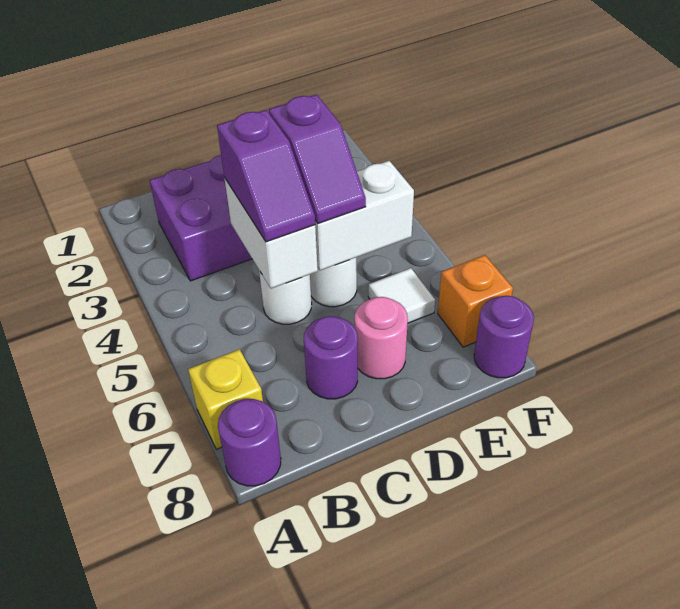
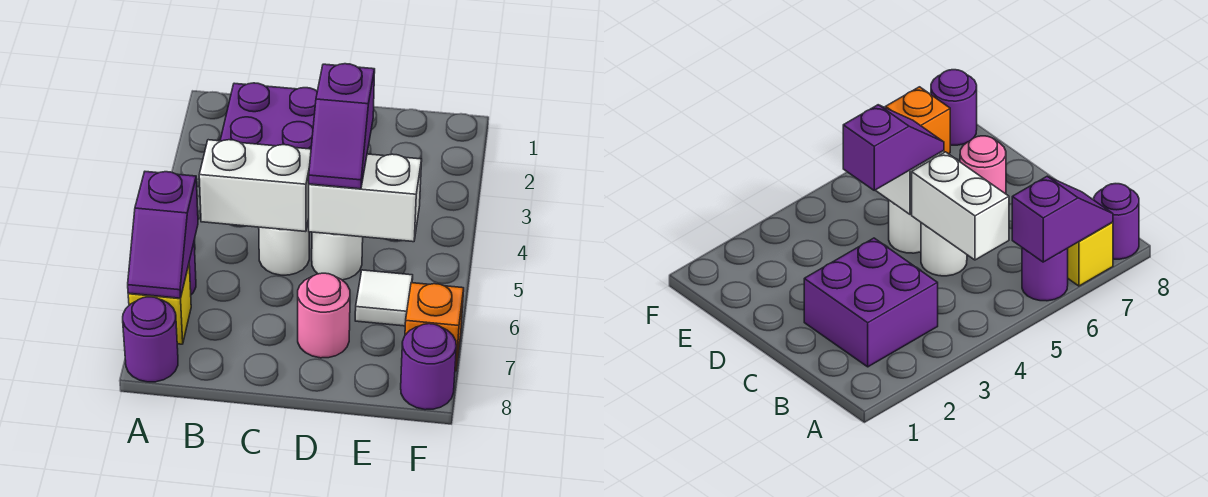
white 1x2 brick [224,178,318,289] -> white 1x2 brick turned to [199,140,311,232]
purple 1x2 slope [217,110,315,242] -> purple 1x2 slope moved to [128,172,198,298]
purple 1x1 round brick [304,316,358,399] -> purple 1x1 round brick moved to [1022,248,1068,301]

